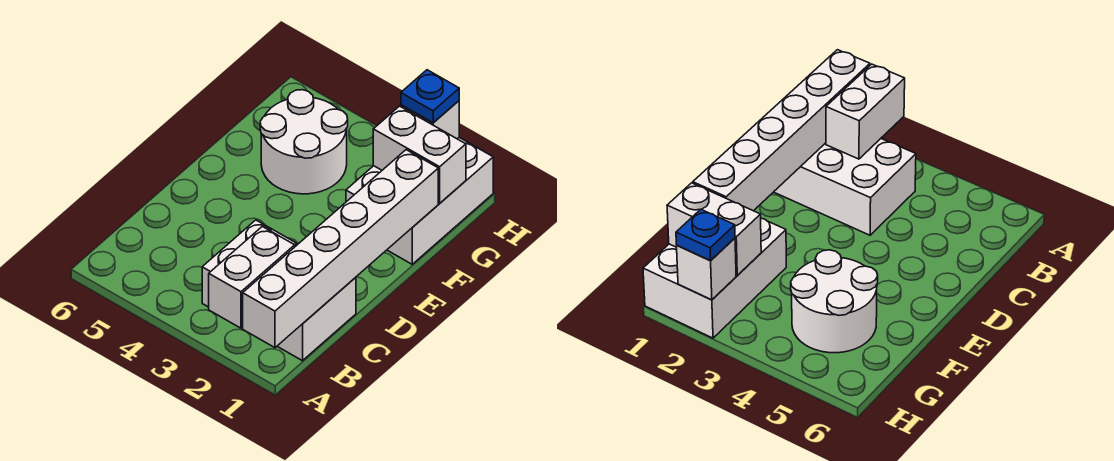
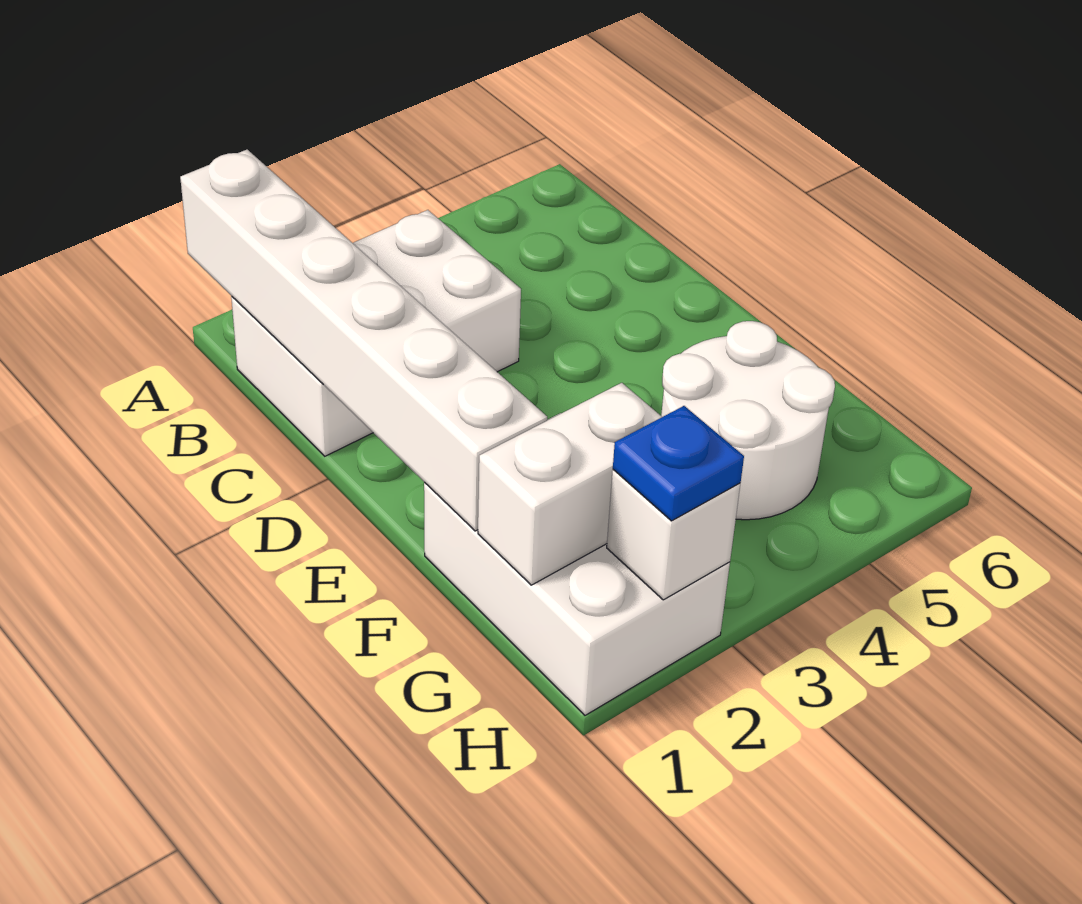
white 1x2 brick [209,226,295,328] -> none

